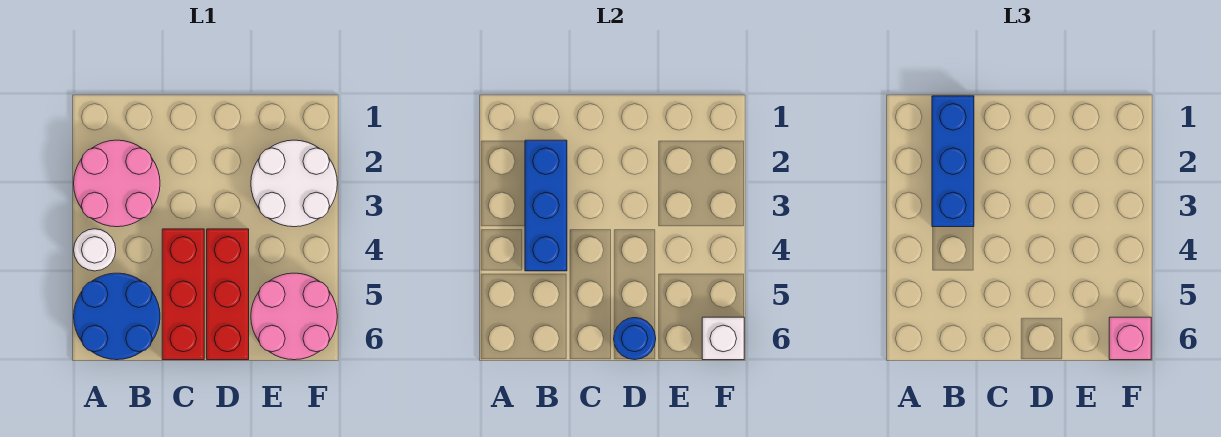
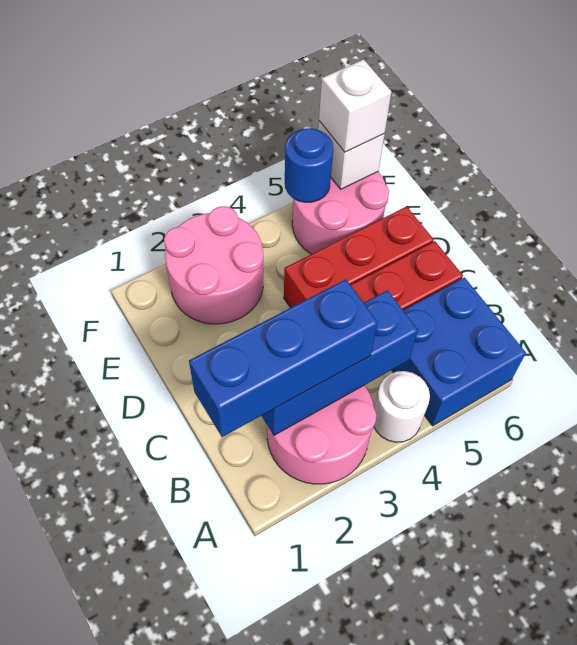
blue 2x2 round brick [74,273,160,360] -> blue 2x2 brick [392,277,526,426]
blue 1x1 round brick [614,318,656,360] -> blue 1x1 round brick moved to [285,128,333,202]
white 2x2 round brick [251,140,337,227] -> pink 2x2 round brick [164,206,263,324]
pink 1x1 brick [1109,317,1151,360] -> white 1x1 brick [319,59,391,152]

